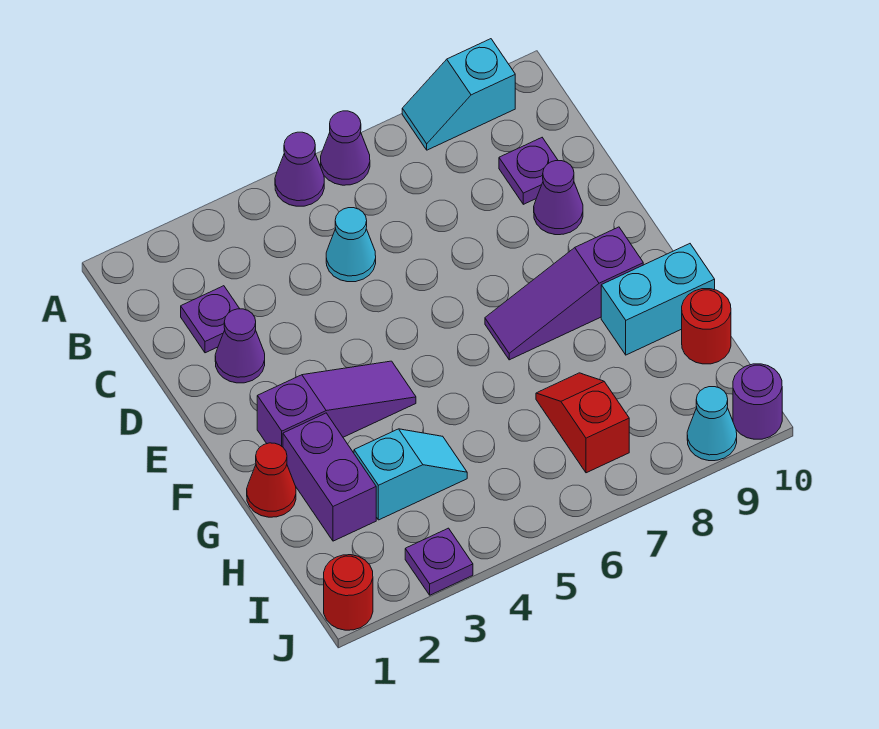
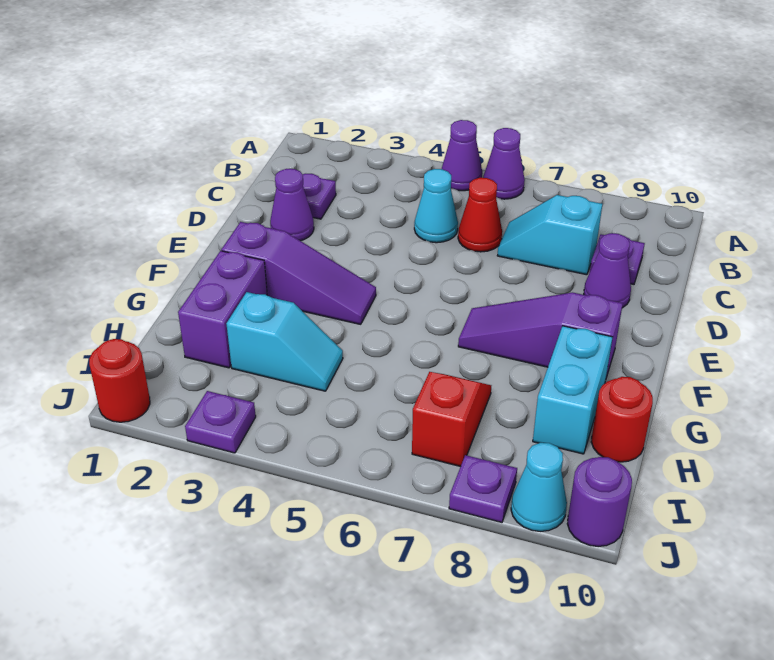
cyan 1x2 slope [402,39,515,150] -> cyan 1x2 slope moved to [497,195,602,275]
red 1x1 cone [247,443,296,517] -> red 1x1 cone moved to [458,178,502,252]
cyan 1x2 brick [601,244,715,355] -> cyan 1x2 brick turned to [533,326,613,454]
none -> purple 1x1 plate [449,455,517,522]

